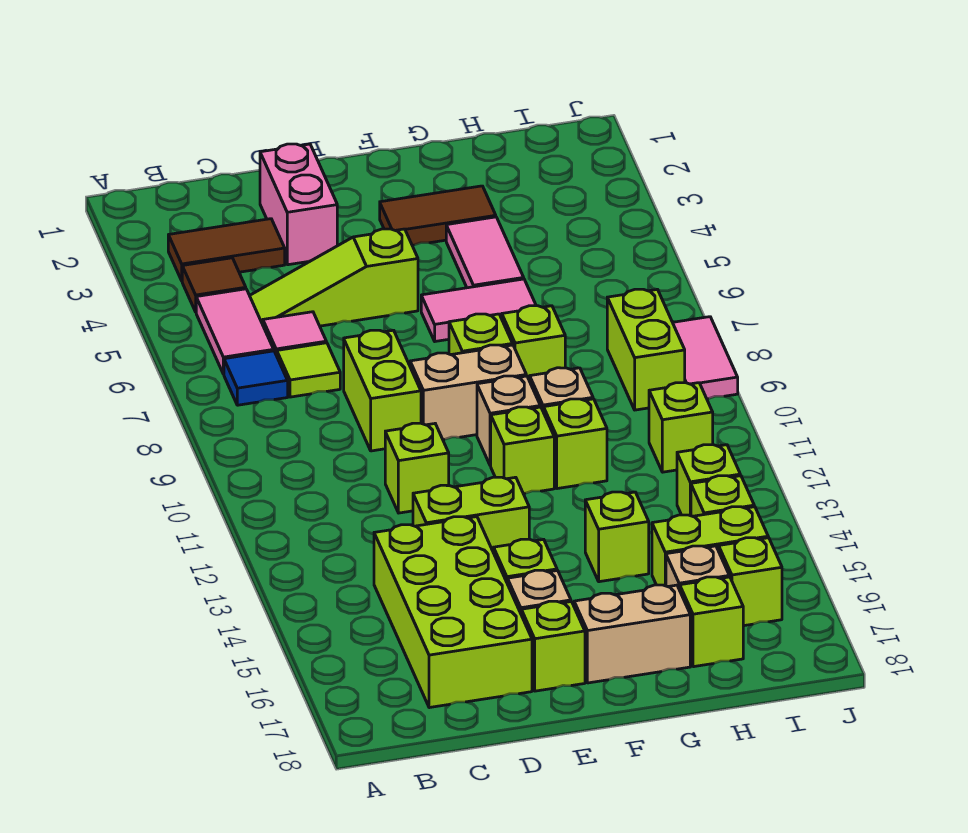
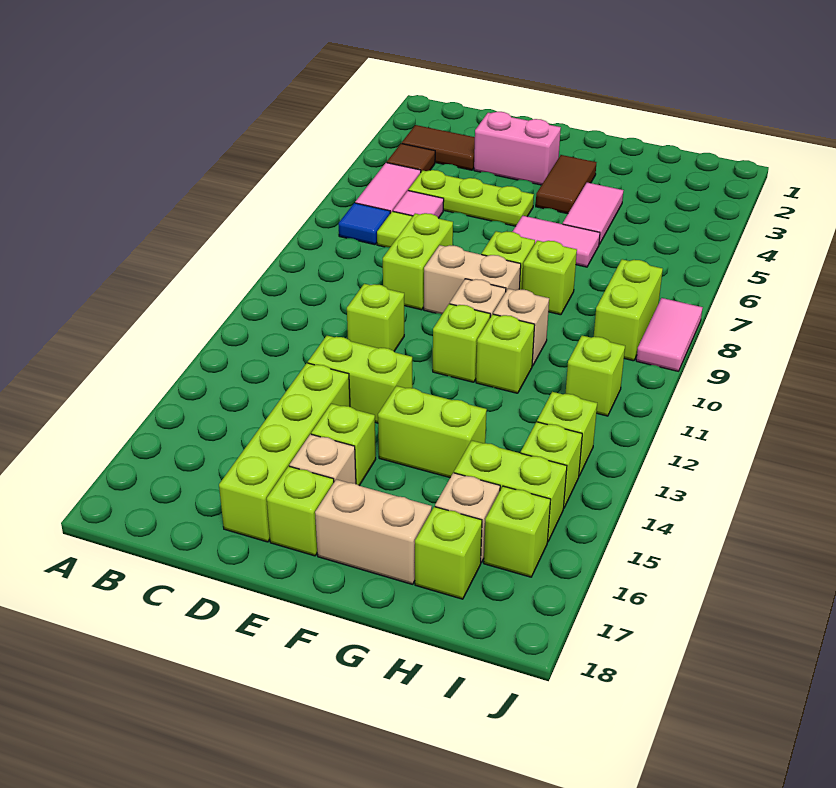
lime 1x3 slope [250,229,418,326] -> lime 1x3 plate [408,170,534,226]
lime 2x4 brick [374,517,532,708] -> lime 1x4 brick [219,363,350,542]
pink 1x2 brick [260,144,337,265] -> pink 1x2 brick turned to [474,112,561,185]
brown 1x2 tile [380,186,496,245] -> brown 1x2 tile turned to [536,155,596,214]
lime 1x1 brick [585,492,649,582] -> lime 1x2 brick [378,386,487,478]

